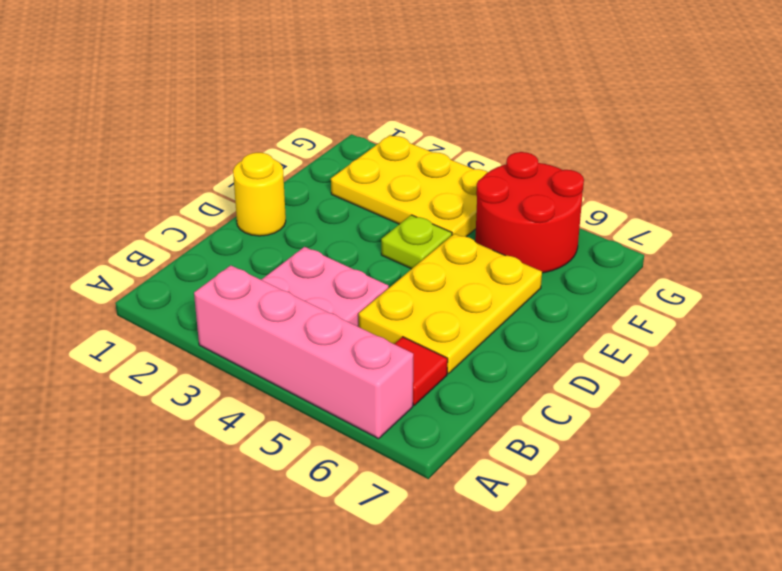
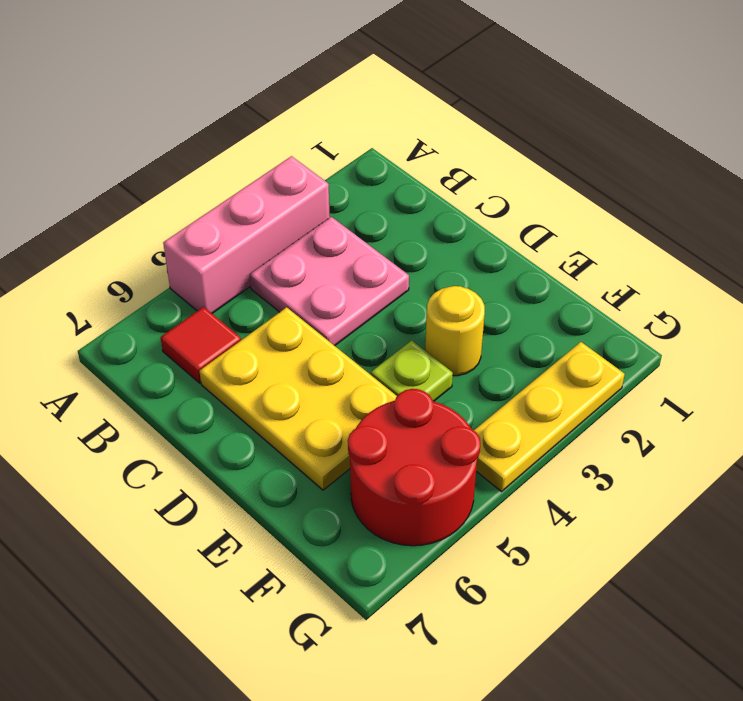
pink 1x4 brick [194,265,413,439] -> pink 1x3 brick [163,156,330,313]
yellow 1x1 round brick [233,153,286,236] -> yellow 1x1 round brick moved to [425,286,485,376]
yellow 2x3 plate [331,135,488,237] -> yellow 1x3 plate [474,342,625,492]

